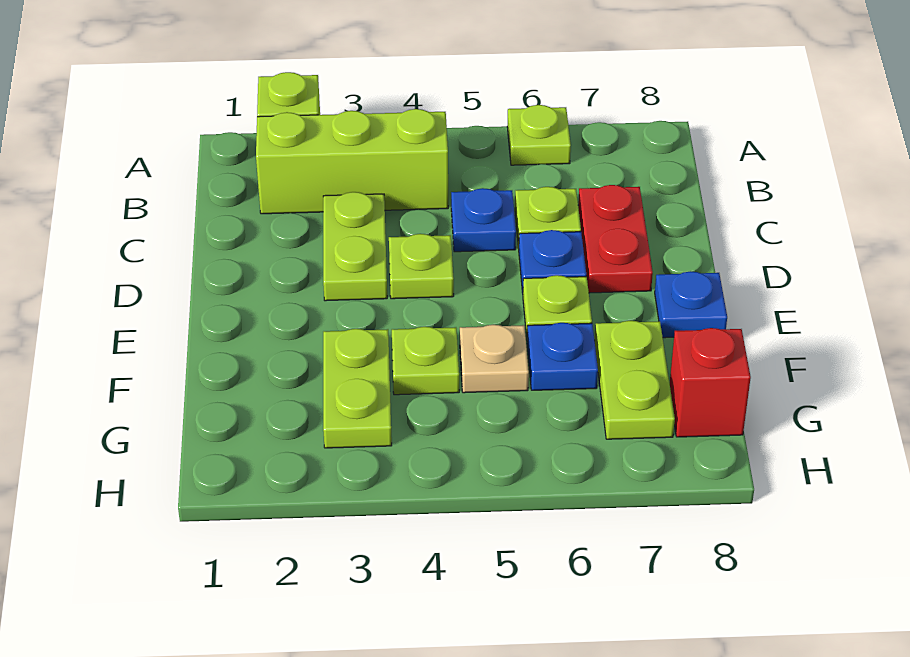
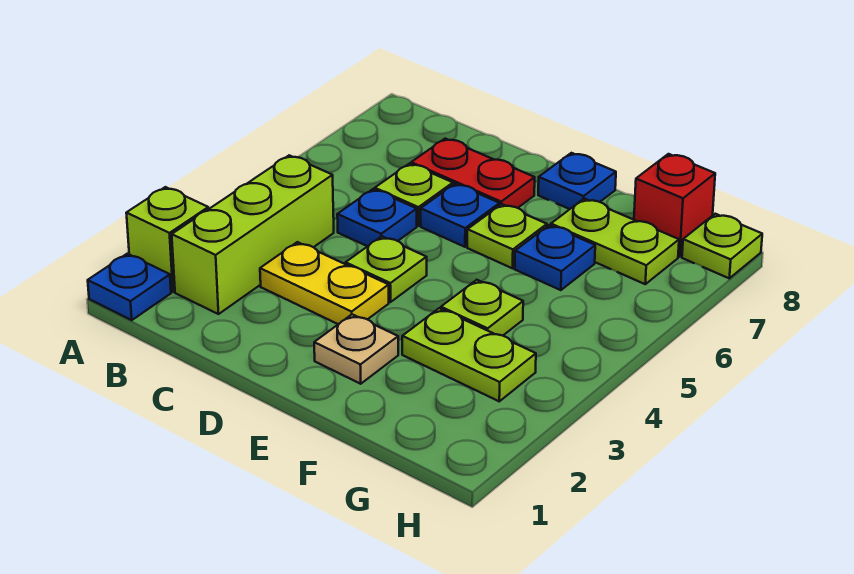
none -> blue 1x1 plate [88,254,171,320]
lime 1x1 plate [507,105,571,165] -> lime 1x1 plate moved to [682,214,762,278]
lime 1x2 plate [323,192,387,301] -> yellow 1x2 plate [260,242,389,324]
tan 1x1 plate [460,325,529,393] -> tan 1x1 plate moved to [314,314,398,384]

